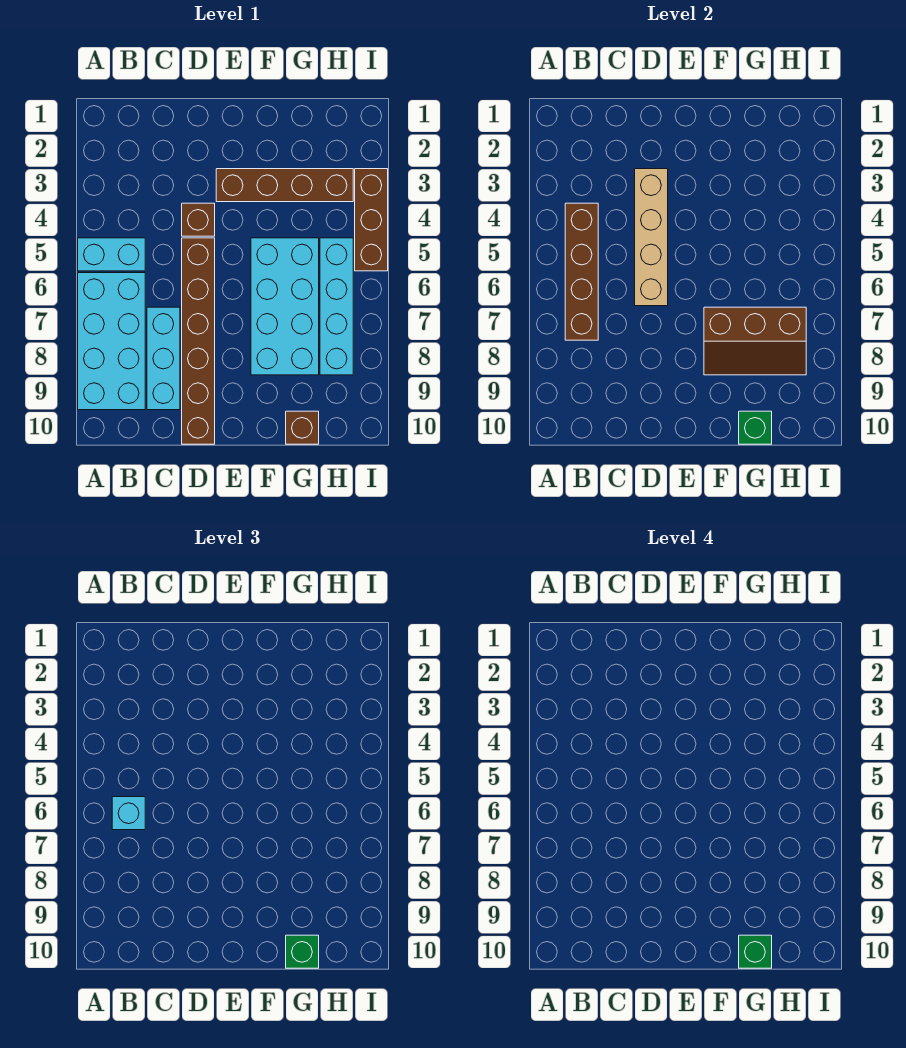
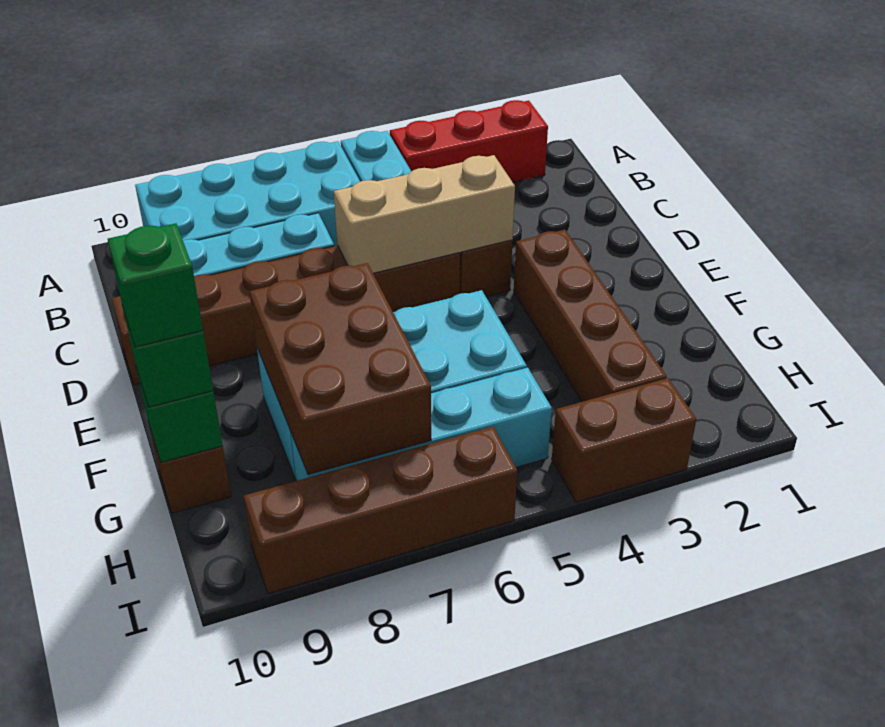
none -> red 1x3 brick [390,100,548,182]
brown 1x4 brick [565,203,598,340] -> brown 1x4 brick moved to [243,427,517,594]
cyan 1x1 brick [112,797,145,830] -> none
tan 1x4 brick [635,169,668,306] -> tan 1x3 brick [334,155,515,273]
brown 2x3 slope [704,307,806,375] -> brown 2x3 brick [249,263,431,475]
brown 1x3 brick [355,169,388,271] -> brown 1x2 brick [552,378,696,502]

